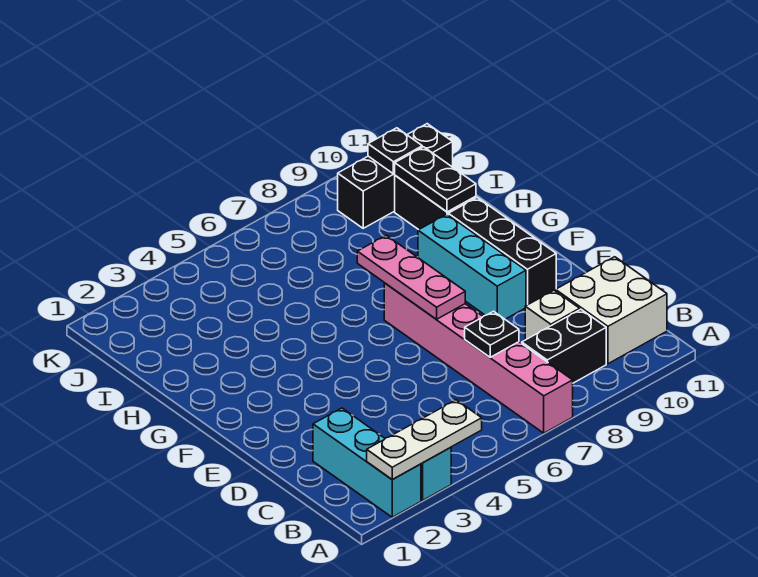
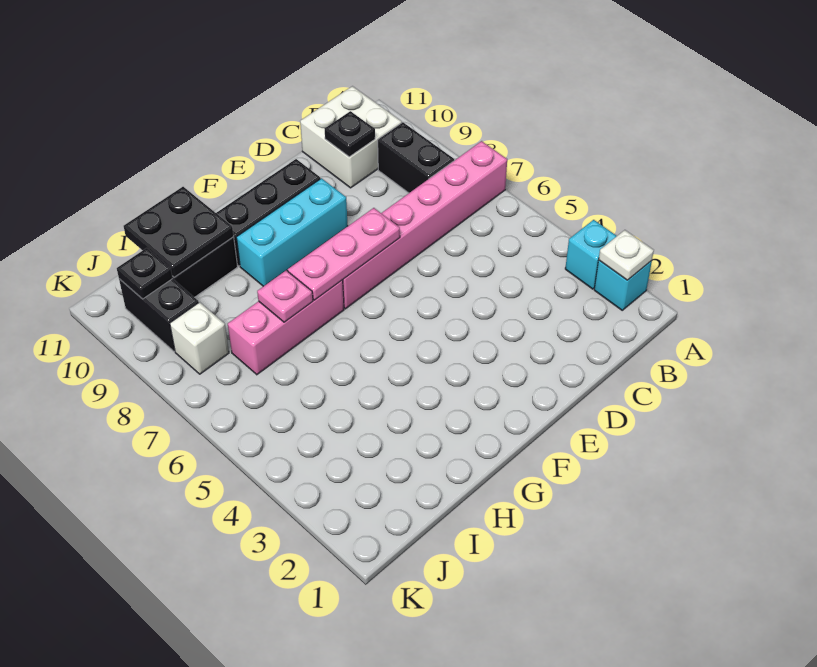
cyan 1x3 brick [313,408,421,517] -> cyan 1x1 brick [594,260,652,310]
white 1x3 plate [367,400,482,480] -> white 1x1 plate [599,230,654,280]
black 1x1 plate [465,311,519,357] -> black 1x1 plate moved to [325,111,375,157]
white 1x1 brick [525,290,580,340] -> white 1x1 brick moved to [170,302,229,374]
none -> pink 1x3 brick [228,280,344,375]
none -> pink 1x1 plate [257,270,313,322]
black 1x2 plate [395,147,476,212] -> black 2x2 plate [124,187,234,277]
black 1x3 brick [338,124,453,228] -> black 1x2 brick [119,279,199,351]

